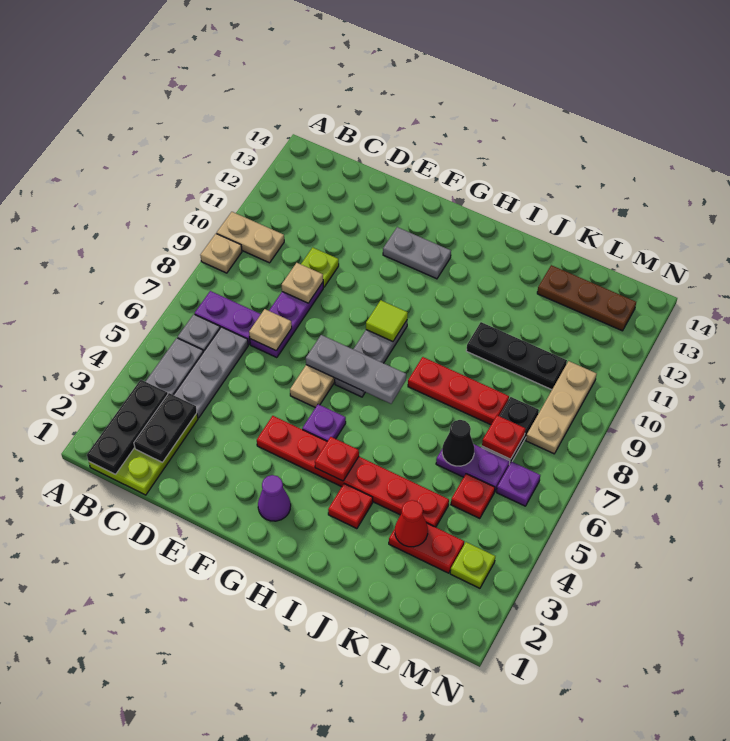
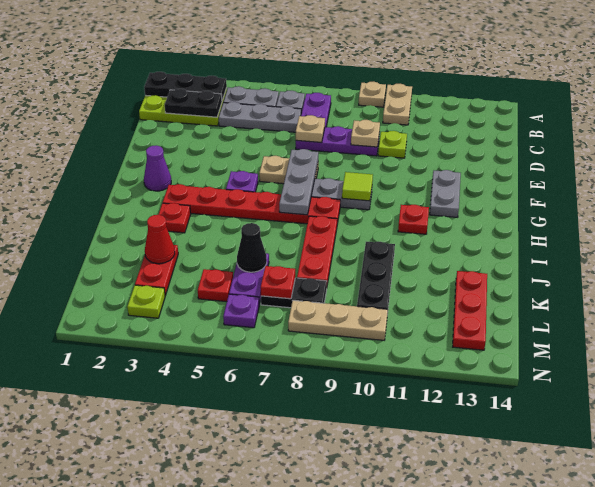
red 1x6 plate [257,416,449,527] -> red 1x6 plate turned to [163,184,340,224]
red 1x1 plate [315,437,359,481] -> red 1x1 plate moved to [398,205,429,234]
brown 1x3 plate [537,265,636,331] -> red 1x3 plate [453,271,487,350]

